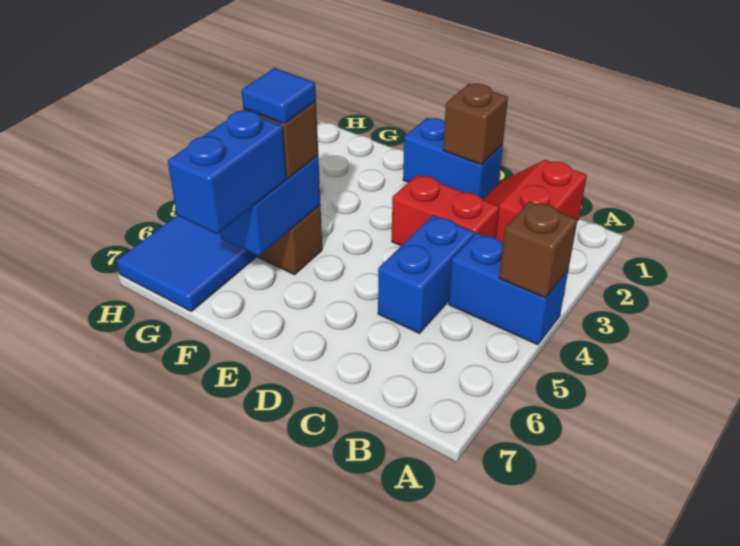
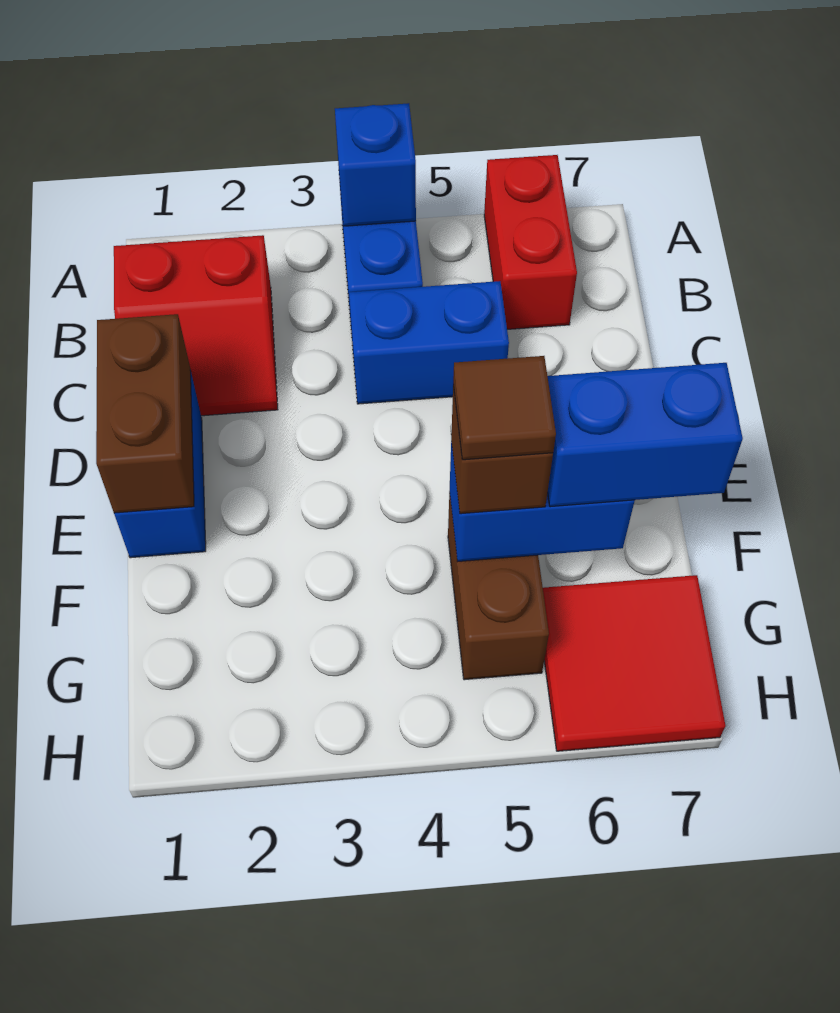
brown 1x1 brick [499,201,578,298] -> blue 1x1 brick [335,103,416,226]
red 1x2 brick [392,174,499,246] -> red 1x2 brick moved to [484,155,577,329]
brown 1x1 brick [443,84,508,165] -> brown 1x2 brick [96,314,194,513]
blue 1x1 tile [242,68,316,124] -> brown 1x1 tile [453,356,556,460]
blue 2x2 tile [117,216,255,311] -> red 2x2 tile [543,575,726,751]

